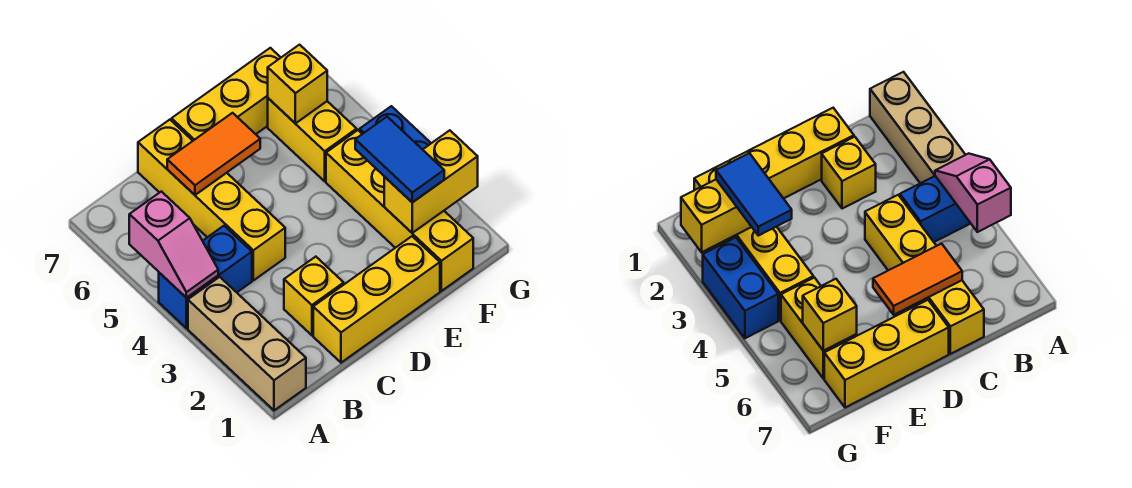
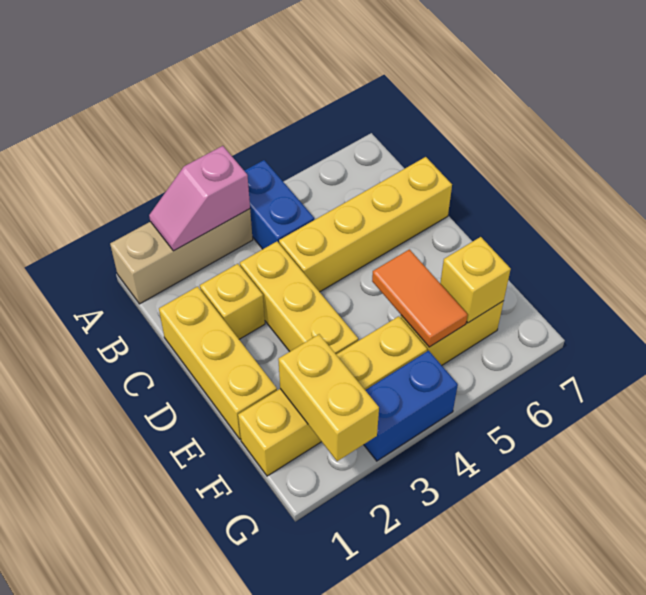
pink 1x2 slope [129,191,218,298] -> pink 1x2 slope moved to [149,146,250,251]
orange 1x2 tile [167,113,260,195] -> orange 1x2 tile moved to [372,249,468,347]
yellow 1x3 brick [172,48,281,141] -> yellow 1x3 brick moved to [240,242,358,354]
blue 1x2 tile [355,117,444,202] -> none

